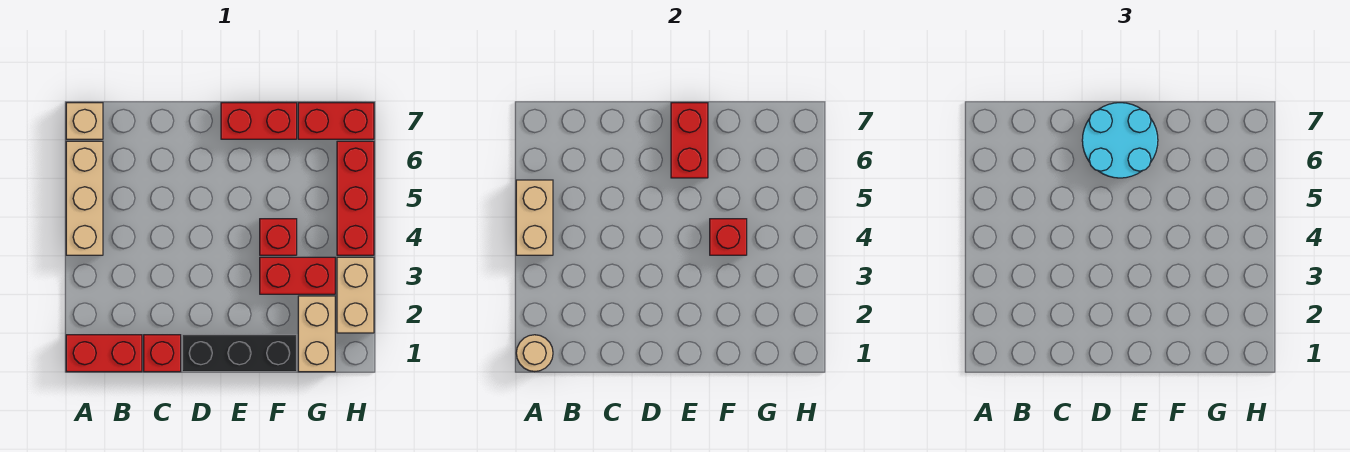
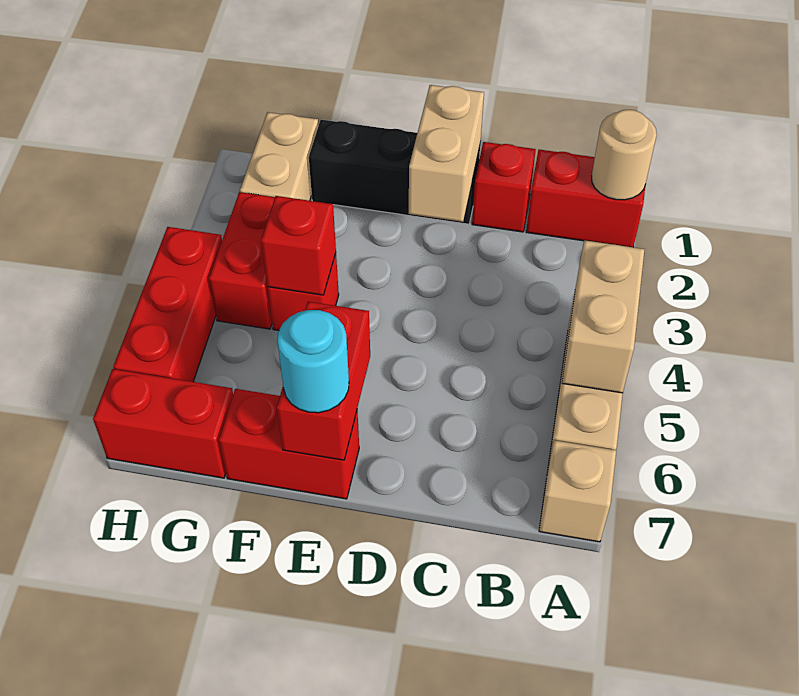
cyan 2x2 round brick [1082,103,1158,178] -> cyan 1x1 round brick [277,310,349,413]
red 1x2 brick [260,257,335,294] -> red 1x2 brick turned to [209,192,275,329]
tan 1x2 brick [337,257,374,333] -> tan 1x2 brick moved to [409,85,484,222]

